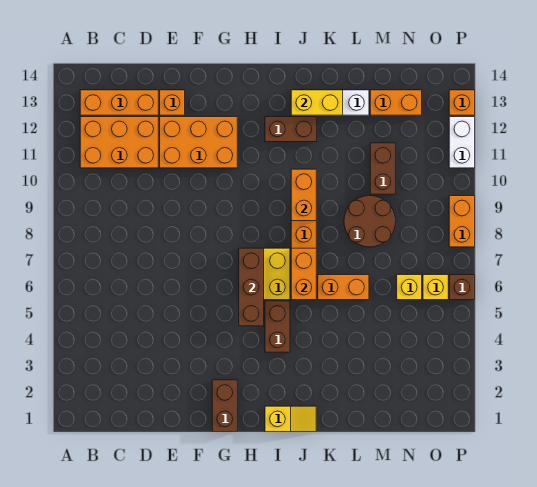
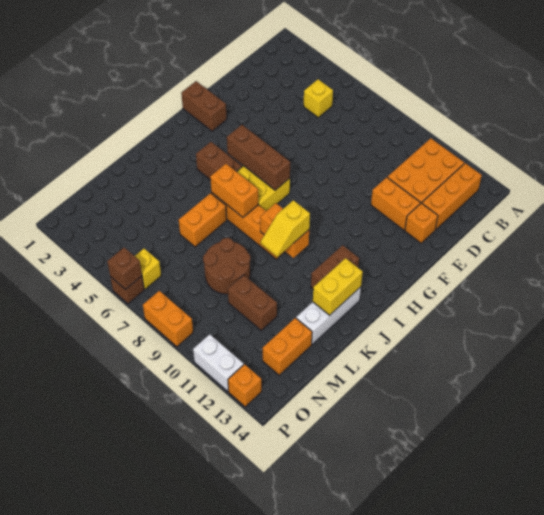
orange 2x3 brick [160,117,237,168] -> orange 1x2 brick [371,177,420,230]
yellow 1x2 slope [265,406,316,432] -> yellow 1x2 slope moved to [261,200,310,257]
yellow 1x1 brick [397,275,422,300] -> yellow 1x1 brick moved to [303,79,333,118]
none -> brown 1x1 brick [107,248,142,290]

